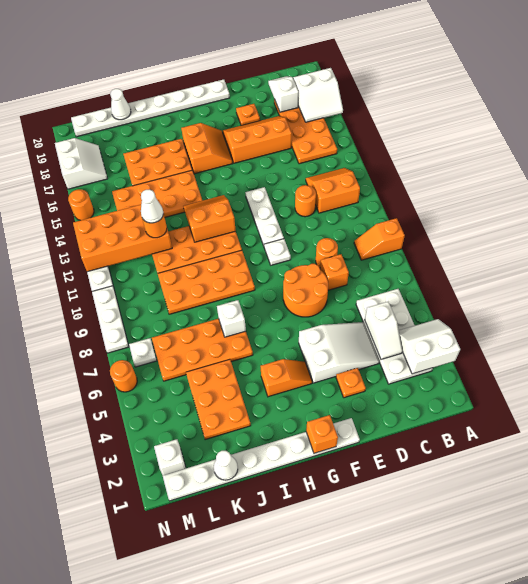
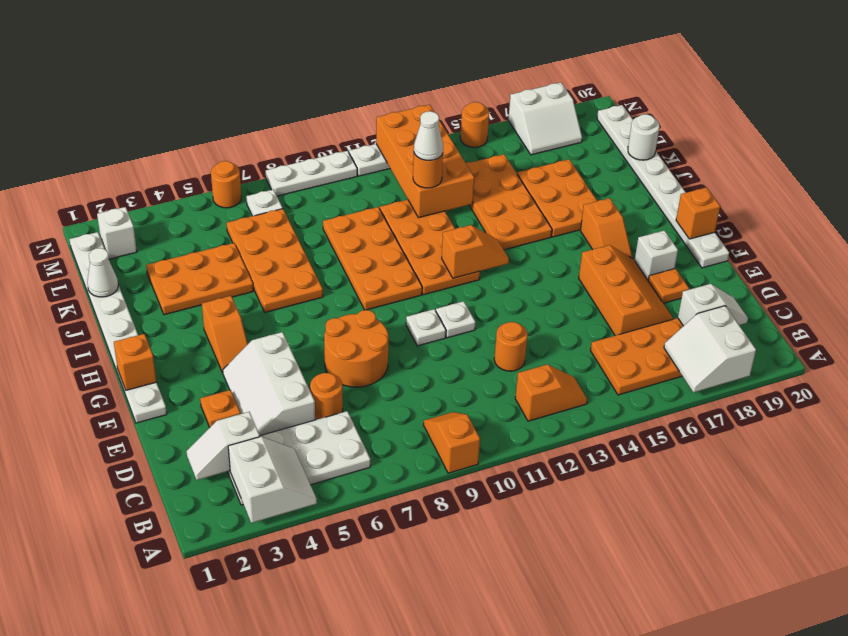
orange 2x2 slope [306,168,360,213] -> orange 1x2 slope [515,364,587,421]
white 1x2 slope [365,302,403,359] -> white 1x2 slope moved to [186,412,260,480]
white 2x3 slope [299,322,379,383] -> white 2x3 slope turned to [223,332,315,436]
orange 1x1 brick [320,254,349,290] -> orange 1x1 brick moved to [676,187,720,239]
orange 1x1 round brick [316,238,338,267] -> orange 1x1 round brick moved to [310,373,343,420]
white 1x3 plate [245,187,284,246] -> white 1x1 plate [436,301,475,338]
orange 2x2 slope [181,123,233,174] -> orange 1x2 slope [580,198,633,258]
orange 2x2 slope [184,195,236,242] -> orange 1x2 slope [442,225,509,278]
white 1x1 brick [217,300,246,337] -> white 1x1 brick moved to [635,230,678,280]
white 1x1 cone [110,89,131,120] -> white 1x1 round brick [628,114,659,160]

